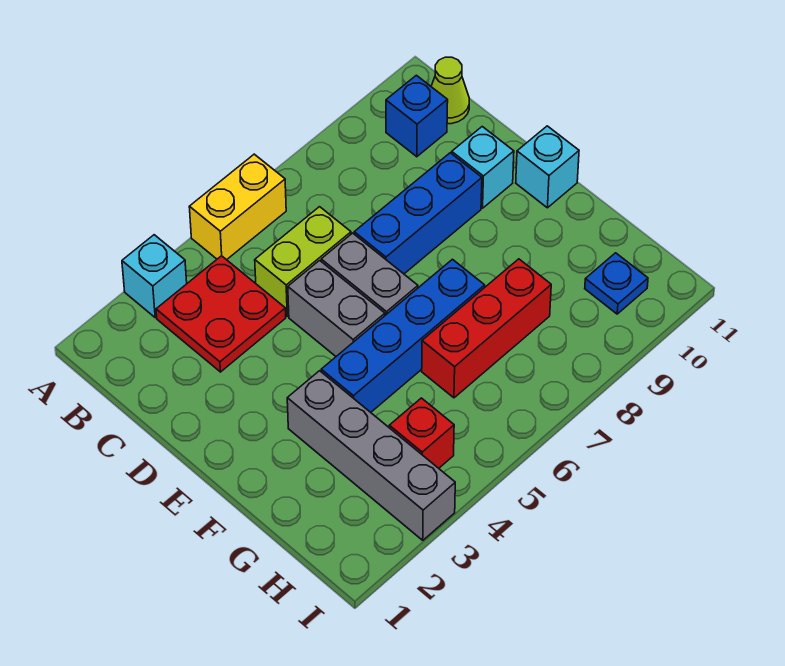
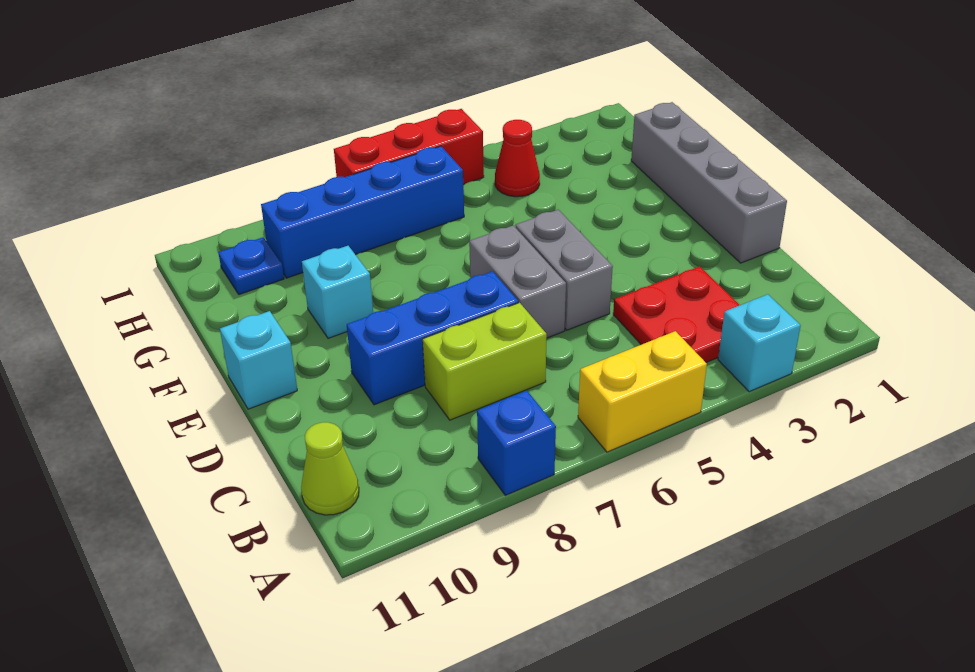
blue 1x1 brick [386,75,448,157] -> blue 1x1 brick moved to [477,390,556,495]
lime 1x2 brick [255,207,351,316] -> lime 1x2 brick moved to [423,303,547,420]
cyan 1x1 brick [452,127,514,208] -> cyan 1x1 brick moved to [302,246,373,338]
grey 1x4 brick [287,371,455,540] -> grey 1x4 brick moved to [631,102,787,263]
blue 1x4 brick [321,259,485,412] -> blue 1x4 brick moved to [261,146,464,278]
red 1x3 brick [422,259,551,398] -> red 1x3 brick moved to [334,109,484,184]
red 1x1 brick [389,398,454,468] -> red 1x1 cone [495,120,540,197]

